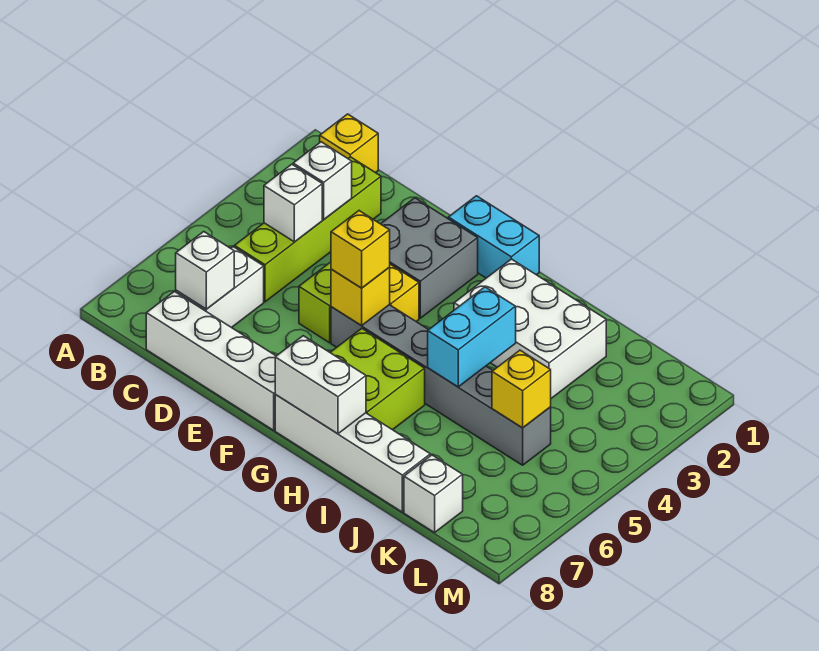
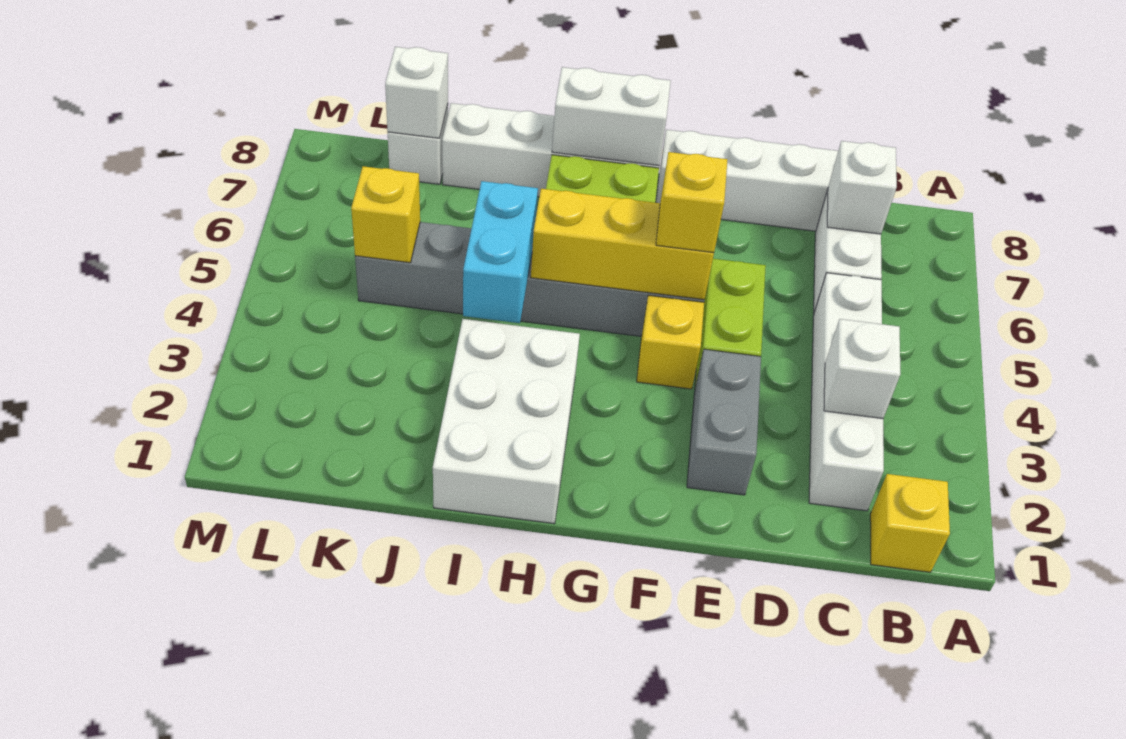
lime 1x4 brick [234,157,381,302] -> white 1x4 brick [809,273,884,511]
white 1x1 brick [264,164,322,242] -> white 1x1 brick moved to [385,47,448,138]
grey 2x2 brick [381,198,478,318] -> grey 1x2 brick [687,349,761,495]
cyan 1x2 brick [448,196,539,278] -> none
yellow 1x1 brick [331,268,390,325] -> yellow 1x3 brick [531,189,714,300]
white 2x3 brick [454,259,606,398] -> white 2x3 brick turned to [433,319,580,524]

